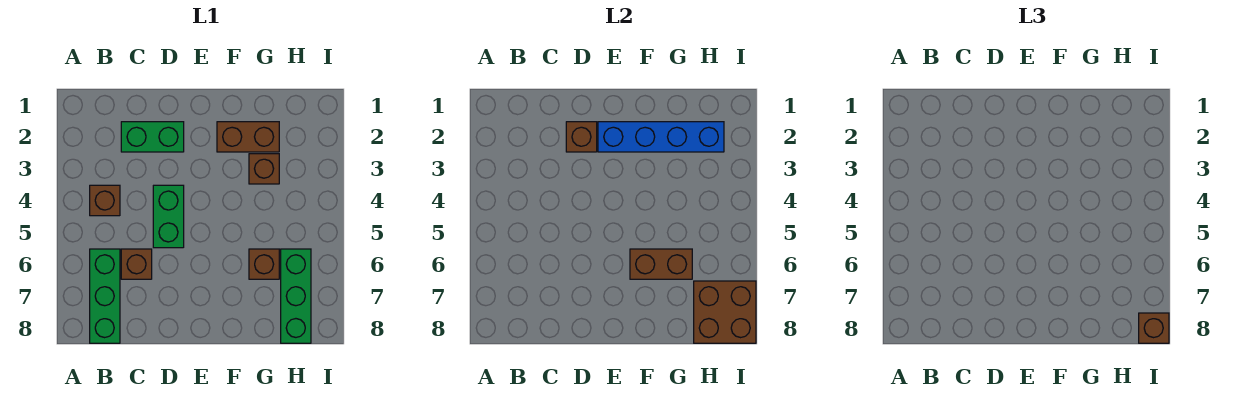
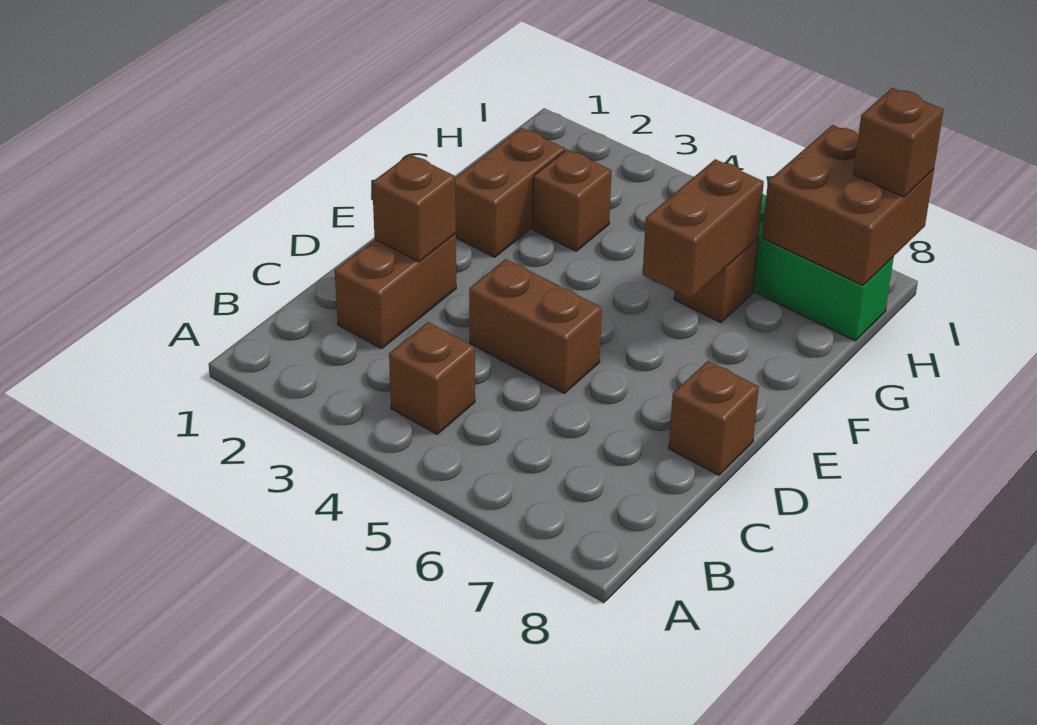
green 1x3 brick [90,249,120,343] -> none
green 1x2 brick [121,122,184,152] -> brown 1x2 brick [335,234,456,349]
brown 1x1 brick [121,249,152,279] -> brown 1x1 brick moved to [669,361,759,475]
green 1x2 brick [153,185,184,248] -> brown 1x2 brick [469,259,602,393]
blue 1x4 brick [598,122,724,152] -> none

